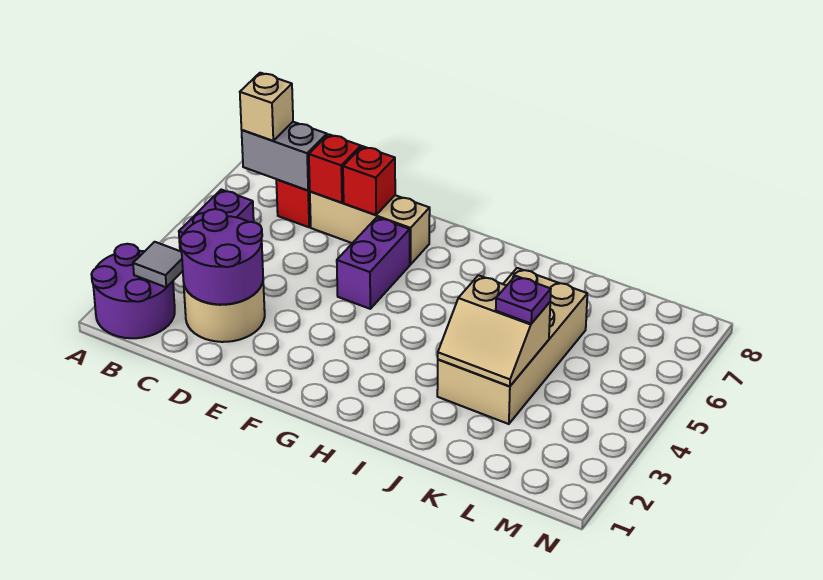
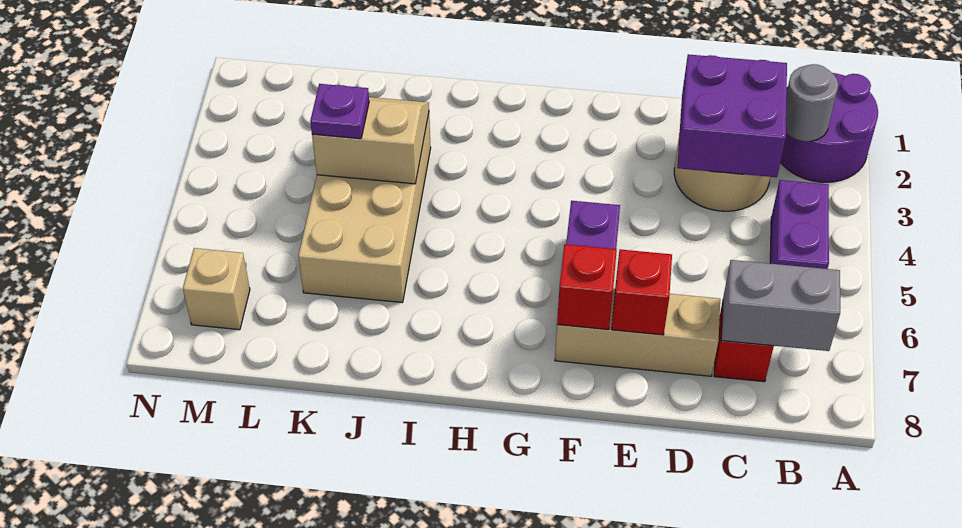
grey 1x1 tile [133,242,183,287] -> grey 1x1 round brick [786,64,838,141]
tan 1x1 brick [240,73,293,141] -> tan 1x1 brick moved to [183,248,250,330]
purple 2x2 round brick [180,209,263,304] -> purple 2x2 brick [677,54,787,177]
red 1x1 brick [309,134,361,203] -> red 1x1 brick moved to [557,244,617,330]

